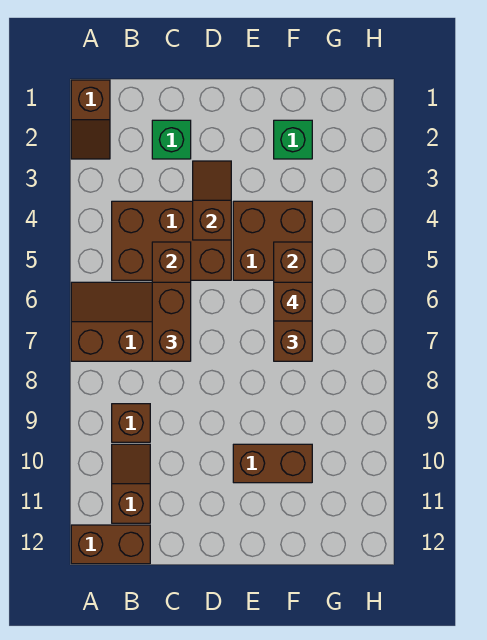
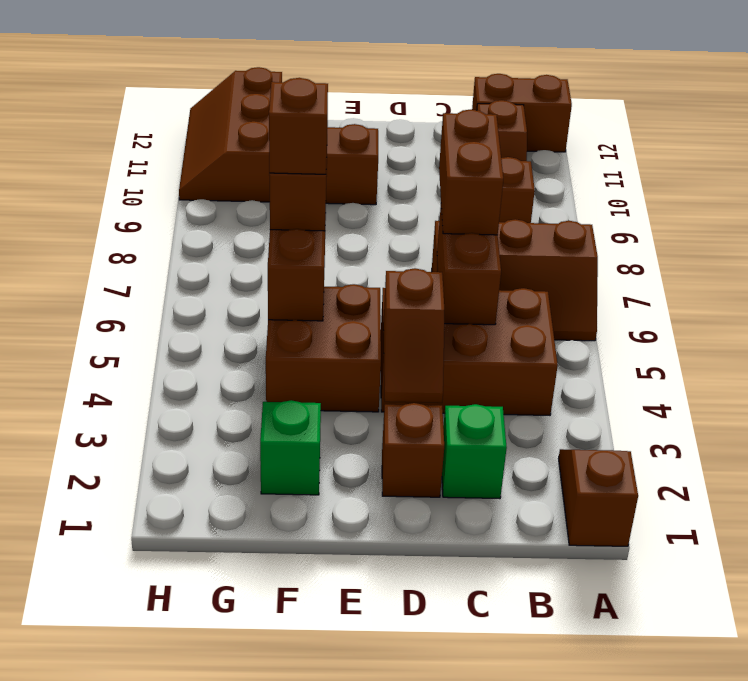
none -> brown 1x1 brick [382,403,444,497]
none -> brown 2x3 slope [179,67,282,202]

